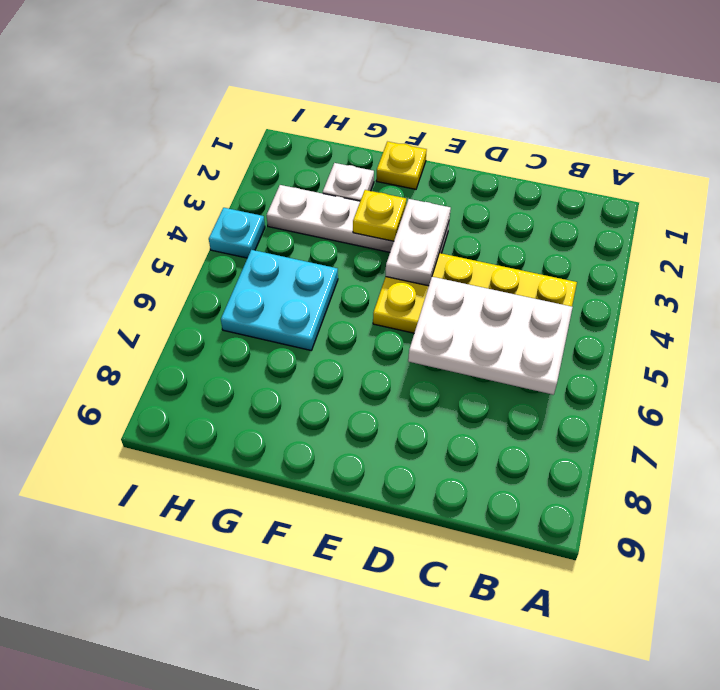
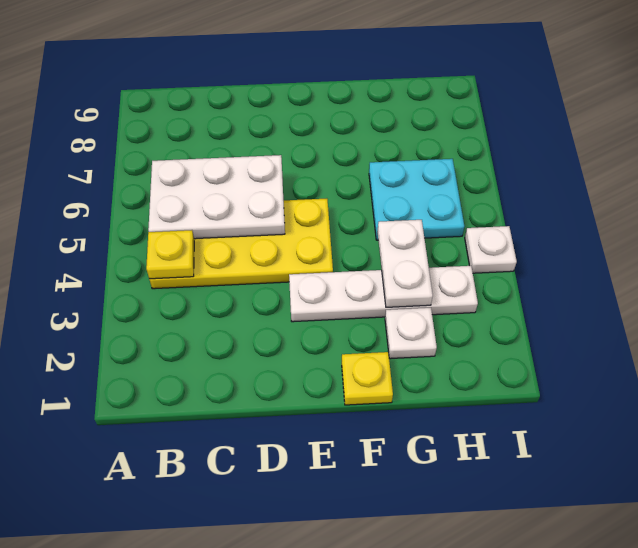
white 1x2 plate [386,199,451,286] -> white 1x2 plate moved to [377,220,433,307]
yellow 1x1 plate [353,190,406,241] -> yellow 1x1 plate moved to [146,230,194,279]
cyan 1x1 plate [209,208,265,258] -> white 1x1 plate [465,226,517,273]

